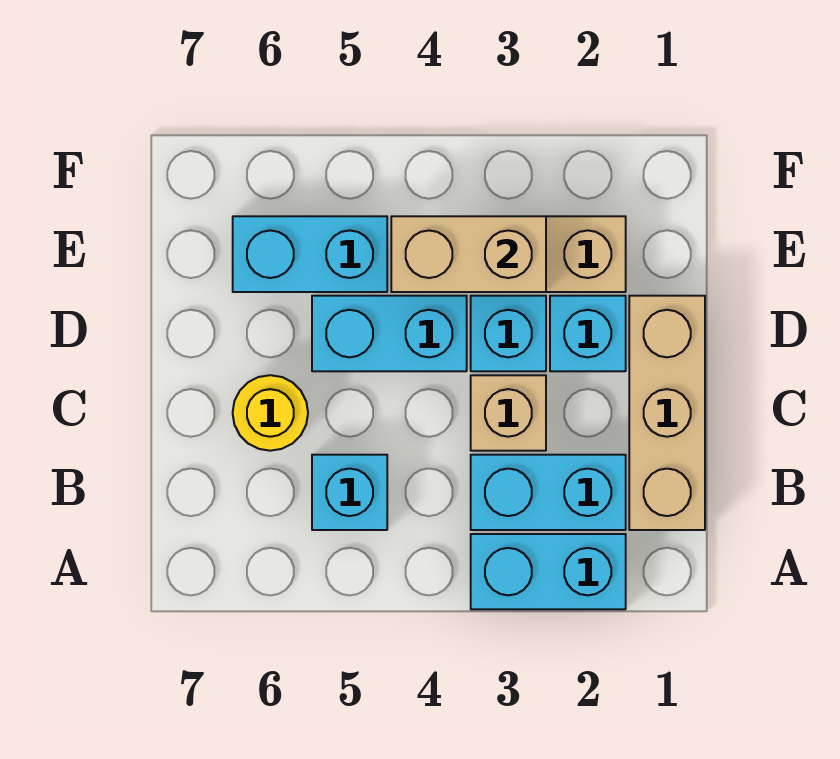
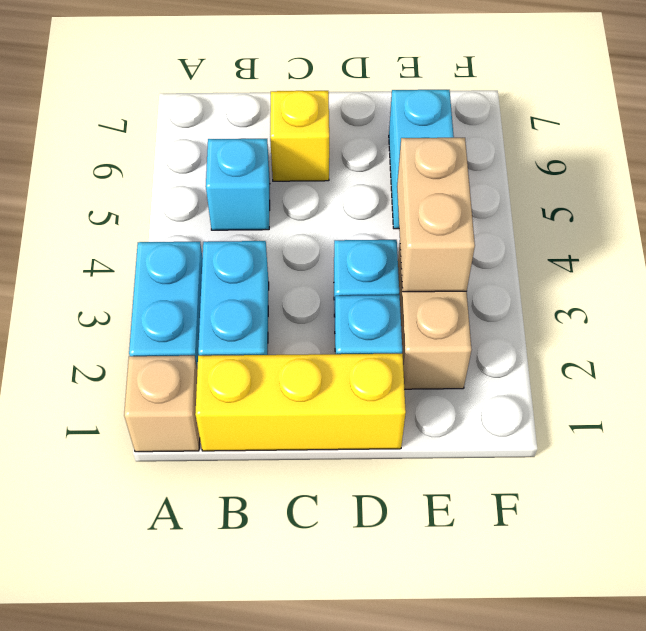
tan 1x3 brick [629,296,705,530] -> yellow 1x3 brick [195,354,406,451]
tan 1x1 brick [471,375,546,451] -> tan 1x1 brick moved to [124,356,200,452]
yellow 1x1 round brick [233,375,308,451] -> yellow 1x1 brick [270,91,329,181]
cyan 1x2 brick [312,296,467,371] -> none

